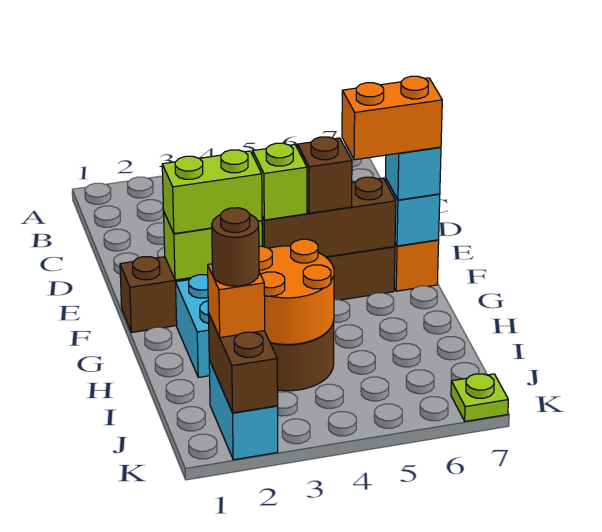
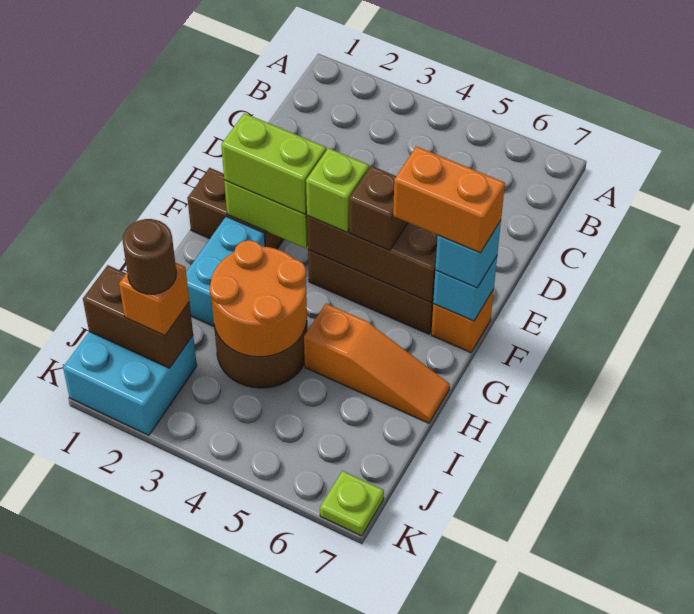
none -> orange 1x3 slope [304,304,450,423]
cyan 1x2 brick [209,361,278,460] -> cyan 2x2 brick [63,332,197,435]
brown 1x2 brick [208,313,278,413] -> brown 1x2 brick turned to [83,265,193,368]

